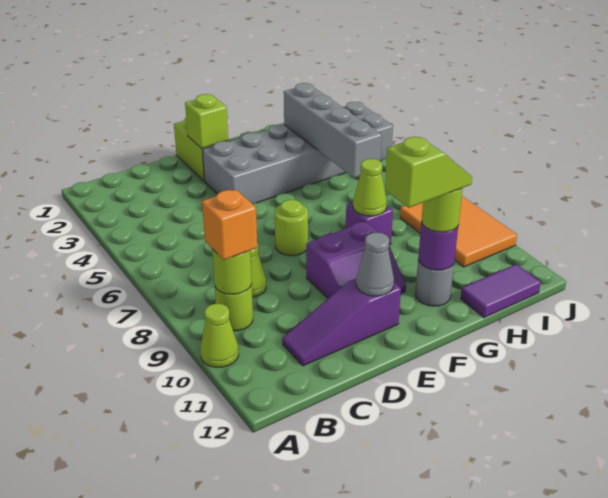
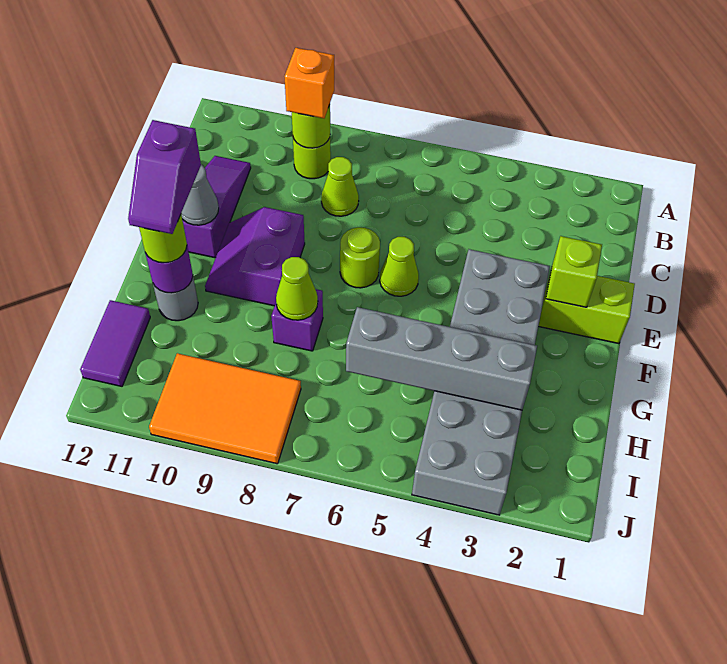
lime 1x1 cone [200,303,239,367] -> lime 1x1 cone moved to [380,237,419,296]
lime 1x2 slope [385,137,472,208] -> purple 1x2 slope [128,120,201,234]

